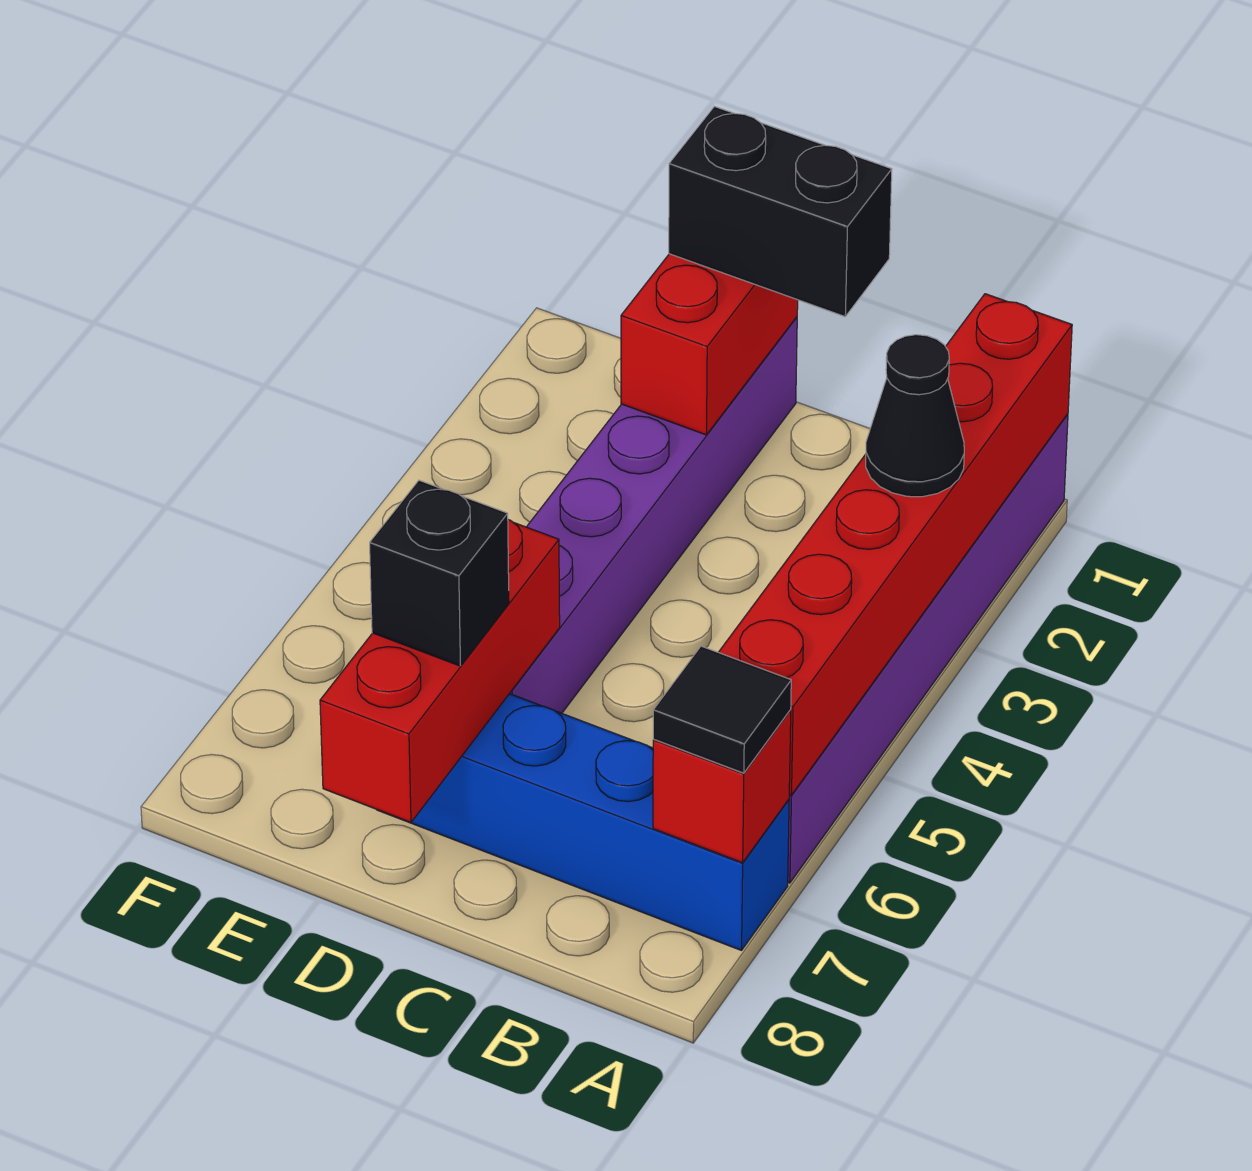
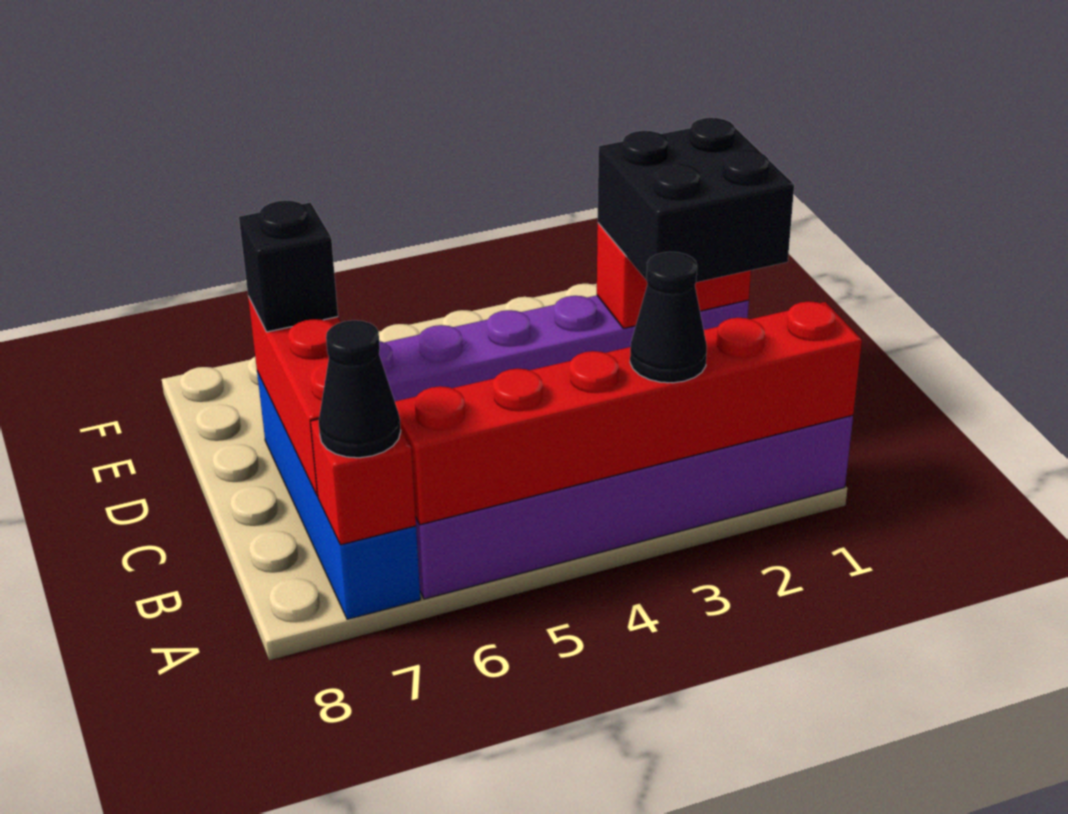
black 1x1 tile [653,646,791,773] -> black 1x1 cone [319,320,401,458]
black 1x2 brick [669,107,892,317] -> black 2x2 brick [598,118,794,282]
red 1x3 brick [320,520,560,822] -> red 1x3 brick turned to [248,296,341,496]

